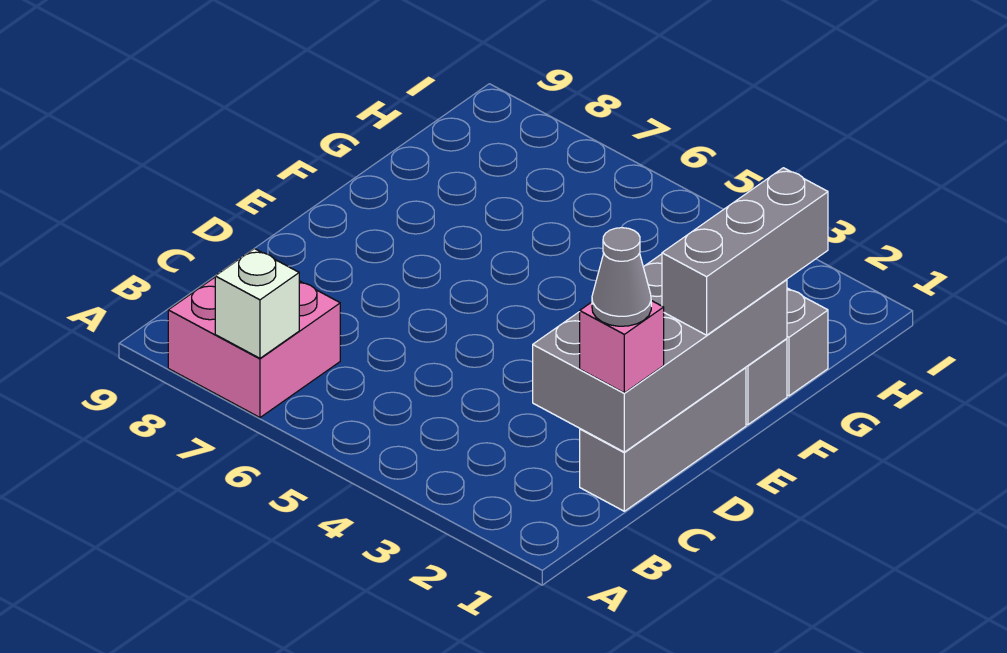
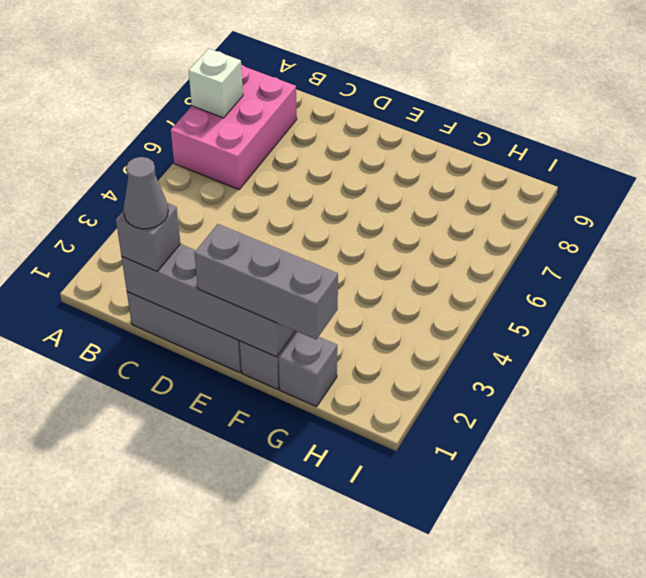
pink 2x2 brick [168,277,340,417] -> pink 2x3 brick [171,65,297,189]
grey 2x4 brick [533,254,787,452] -> grey 1x4 brick [122,244,295,357]
pink 1x1 brick [580,301,664,393] -> grey 1x1 brick [116,203,181,271]

